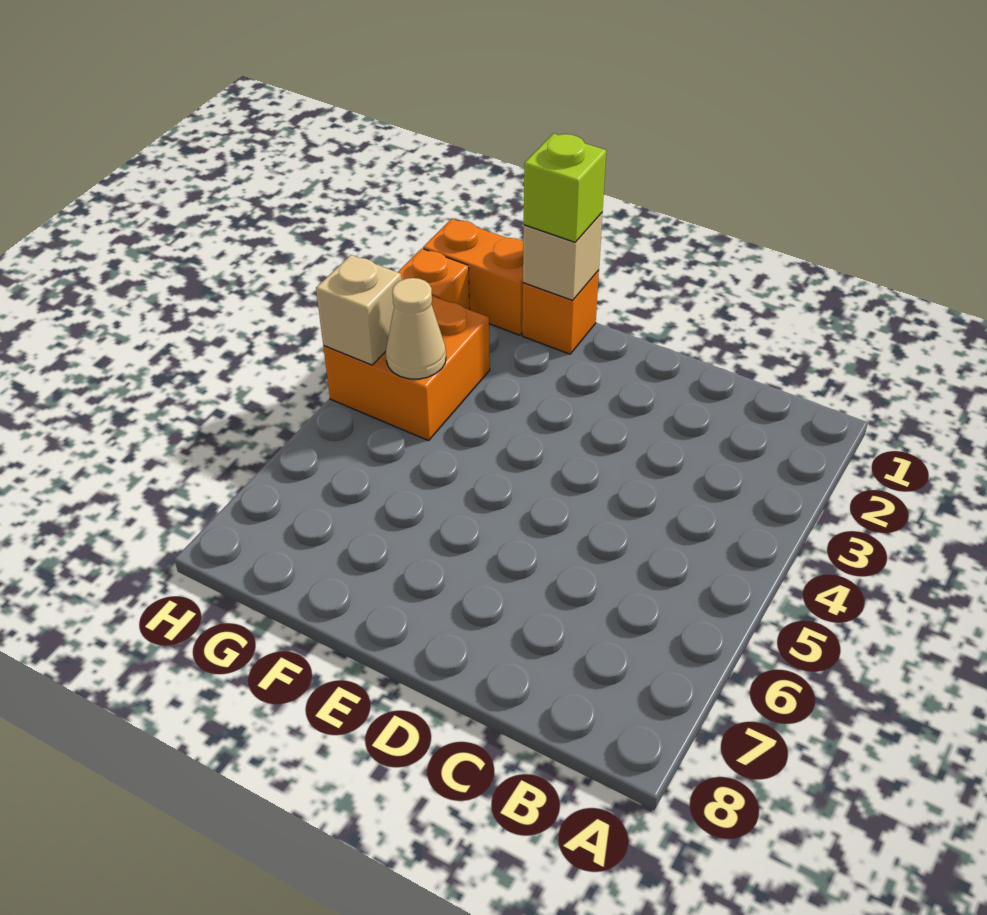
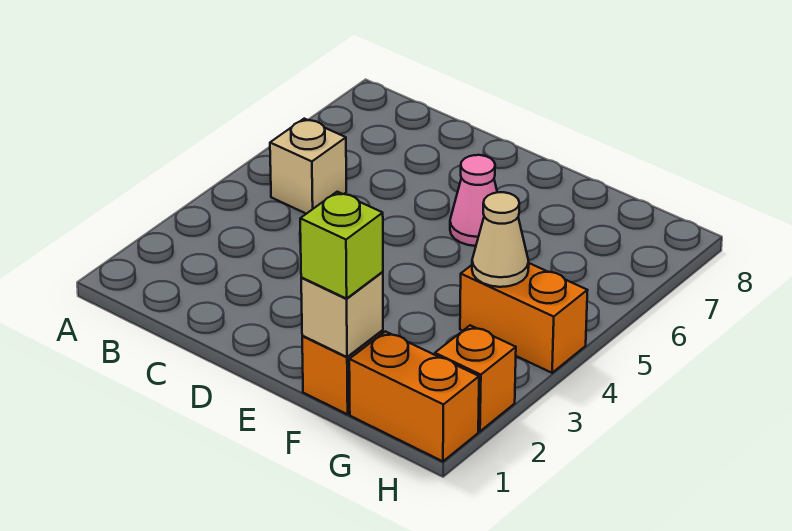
none -> pink 1x1 cone [450,155,497,246]
orange 2x2 brick [323,296,490,441] -> orange 1x2 brick [460,263,588,373]
tan 1x1 brick [316,255,401,365] -> tan 1x1 brick moved to [270,119,346,214]

